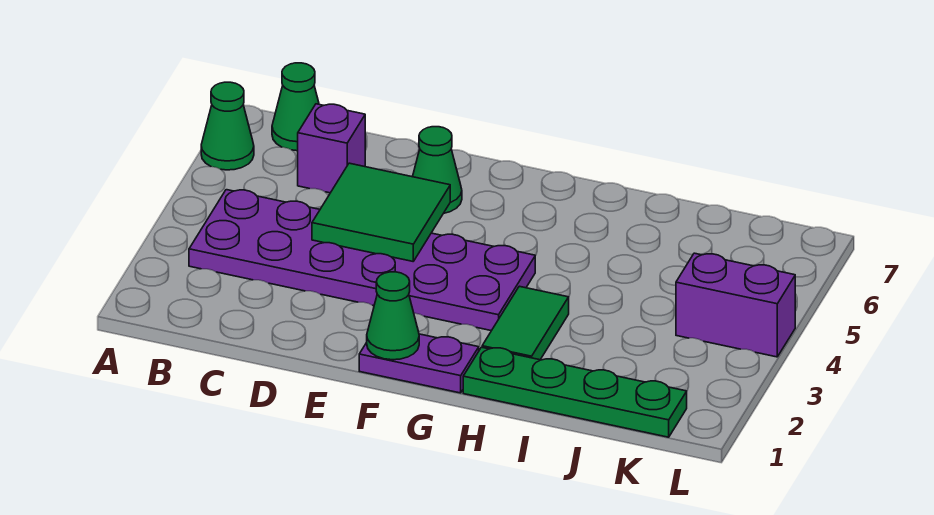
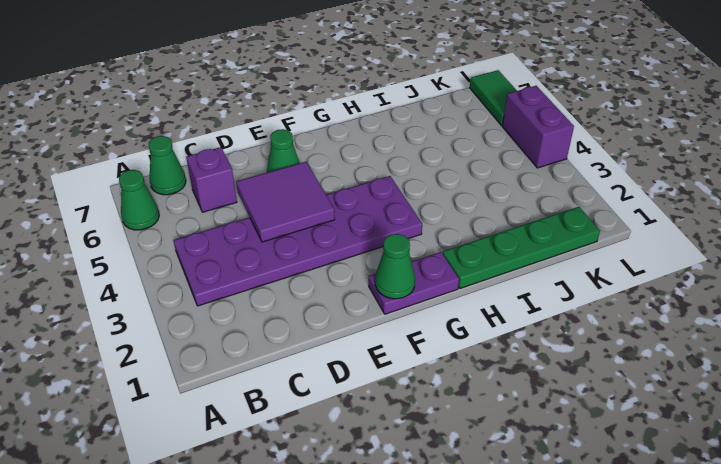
green 2x2 tile [312,163,450,261] -> purple 2x2 tile [236,162,335,242]
green 1x2 tile [482,286,569,360] -> green 1x2 tile moved to [470,70,517,125]
purple 1x2 brick [676,253,795,357] -> purple 1x2 brick turned to [502,86,574,168]

